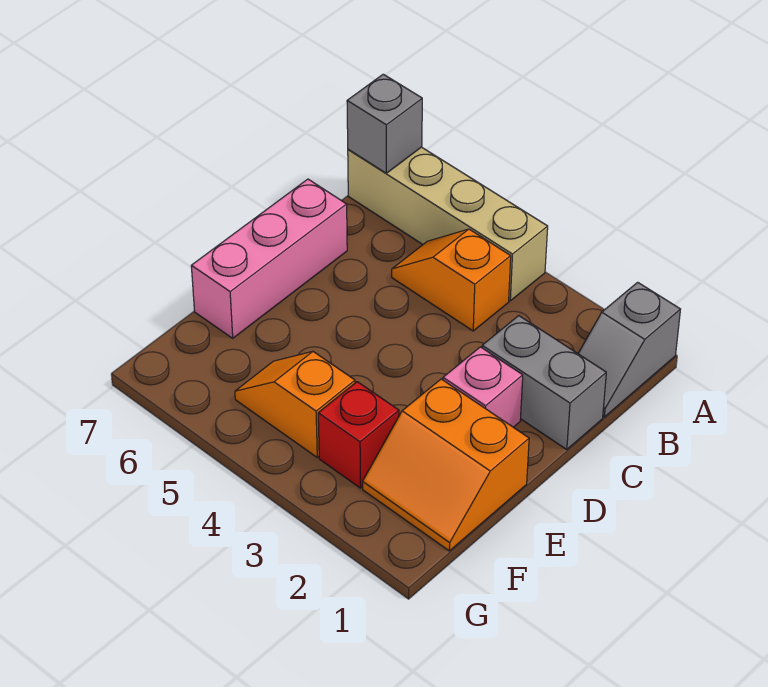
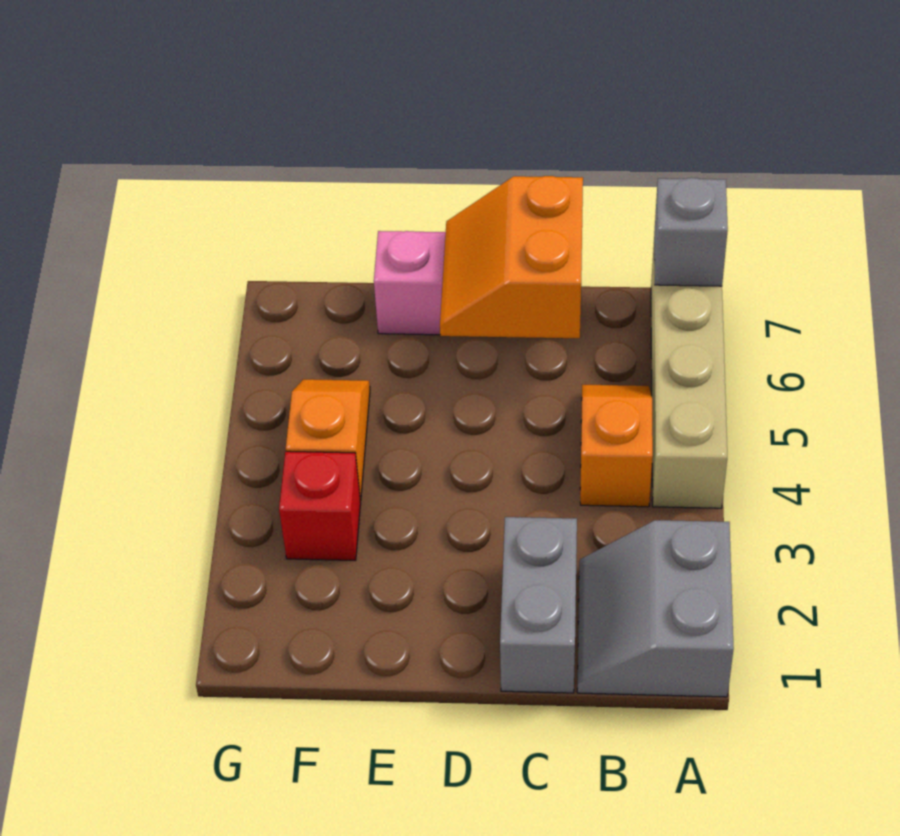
grey 1x2 slope [578,282,681,417] -> grey 2x2 slope [577,520,734,697]
pink 1x1 brick [443,347,523,427] -> none
orange 2x2 slope [363,379,529,551] -> orange 2x2 slope moved to [440,176,583,338]

